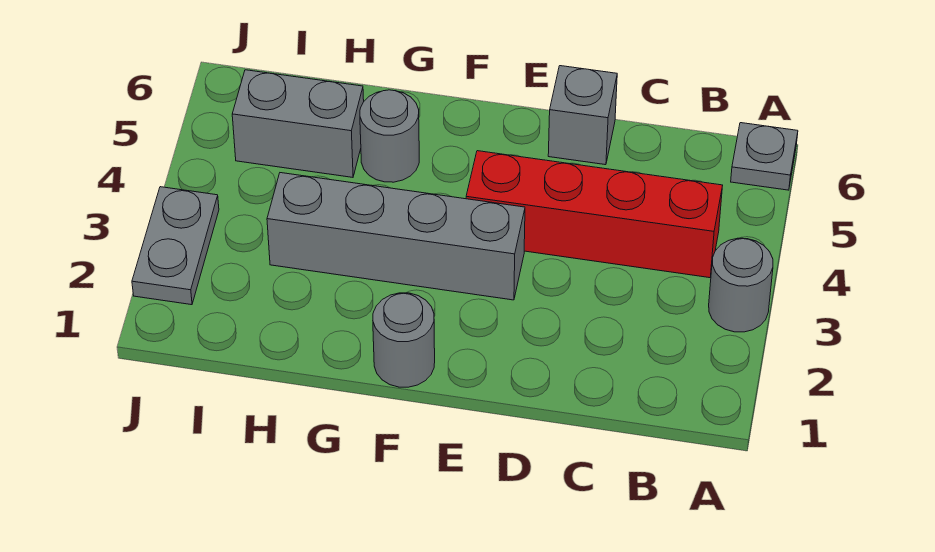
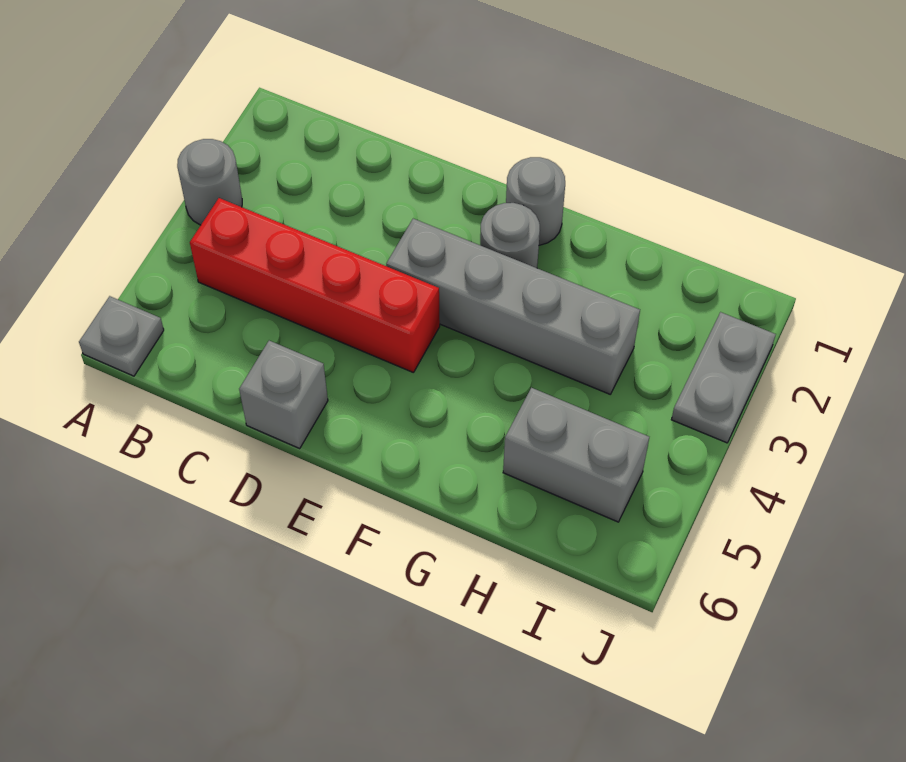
grey 1x1 round brick [360,90,419,182] -> grey 1x1 round brick moved to [480,203,540,268]

